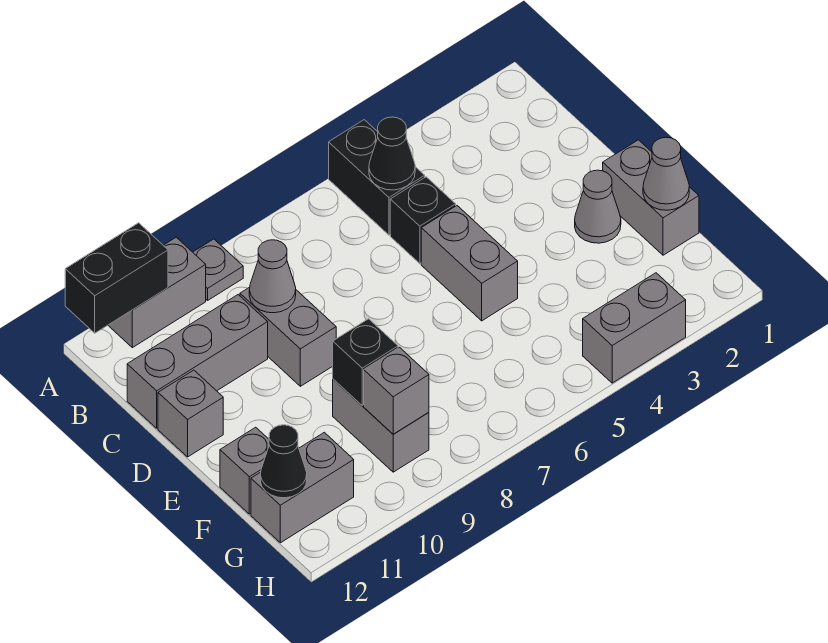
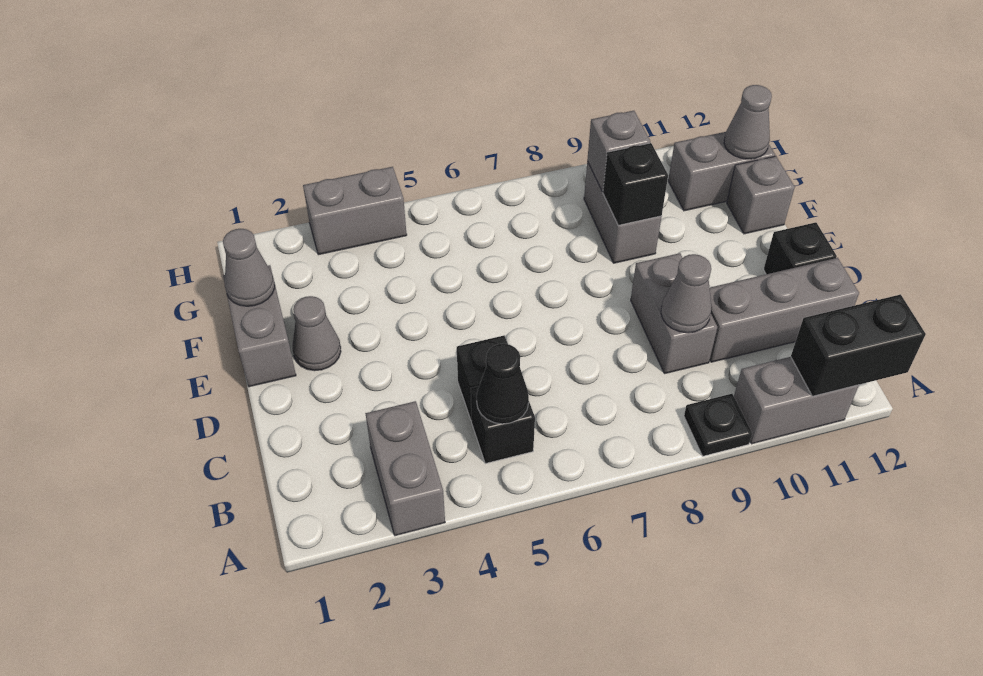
black 1x2 brick [329,120,425,235] -> black 1x1 brick [471,386,535,463]
grey 1x1 plate [193,239,243,300] -> black 1x1 plate [684,394,752,456]
grey 1x2 brick [421,206,518,321] -> grey 1x2 brick moved to [365,401,445,536]
grey 1x1 brick [158,370,223,457] -> black 1x1 brick [764,222,837,274]
black 1x1 cone [260,425,307,498] -> grey 1x1 cone [724,85,772,159]

